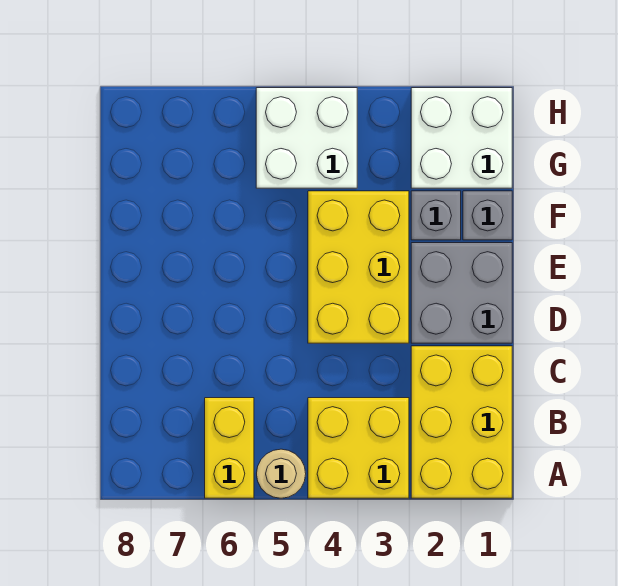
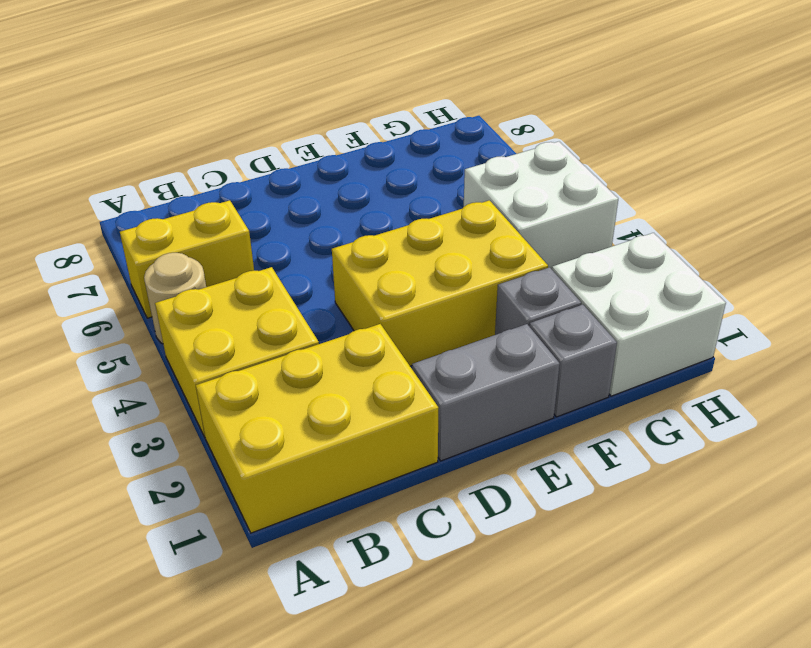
grey 2x2 brick [411,243,512,343] -> grey 1x2 brick [412,324,560,461]

